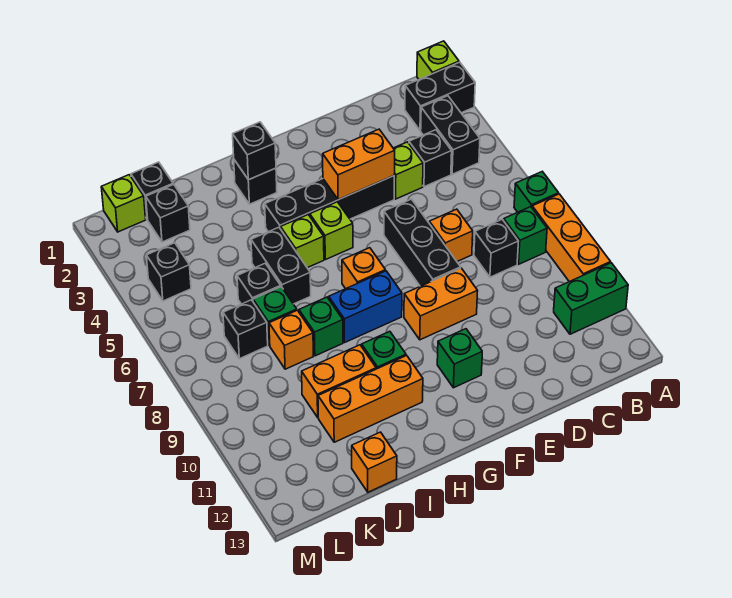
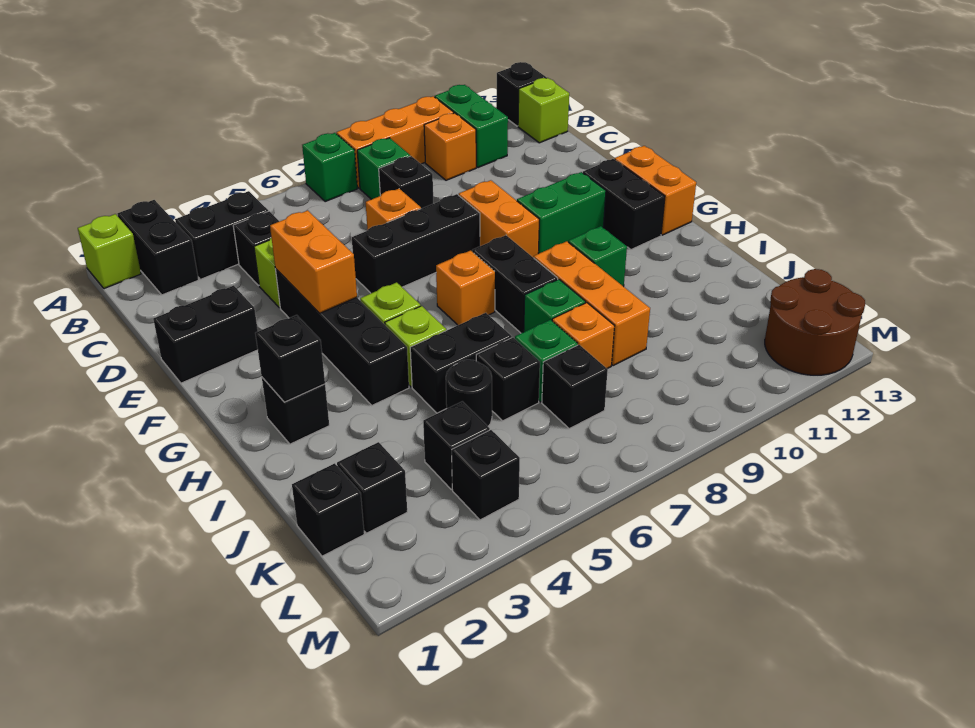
none -> black 1x1 brick [496,62,546,126]
none -> black 1x2 brick [153,286,258,383]
green 1x1 brick [437,329,482,388] -> green 1x2 brick [517,172,606,254]
none -> black 1x2 brick [583,159,665,249]
blue 1x2 brick [329,271,402,343] -> black 1x2 brick [472,235,558,333]
orange 1x3 brick [318,355,423,442] -> orange 1x3 brick moved to [534,241,650,366]
orange 1x2 brick [302,345,376,417] -> orange 1x2 brick moved to [615,146,696,235]
none -> black 1x1 round brick [446,360,492,426]
orange 1x1 brick [352,432,397,492] -> orange 1x1 brick moved to [424,113,476,180]
none -> black 1x1 brick [423,401,490,490]
lime 1x1 brick [101,175,146,232] -> lime 1x1 brick moved to [518,78,569,143]
none -> brown 2x2 round brick [765,269,865,375]

